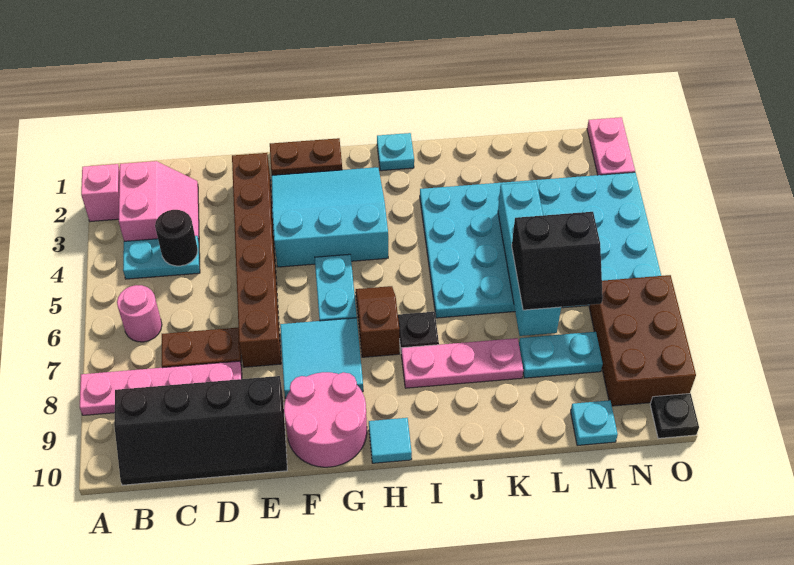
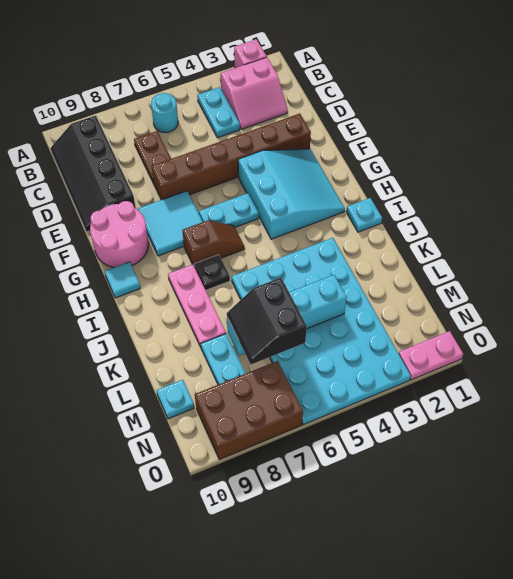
pink 1x4 plate [80,361,242,415] -> none
pink 1x1 round brick [117,285,162,342] -> cyan 1x1 round brick [151,93,178,133]
black 1x1 round brick [155,210,198,266] -> none
brown 1x2 plate [270,138,342,175] -> none
black 1x1 plate [650,393,699,438] -> none

